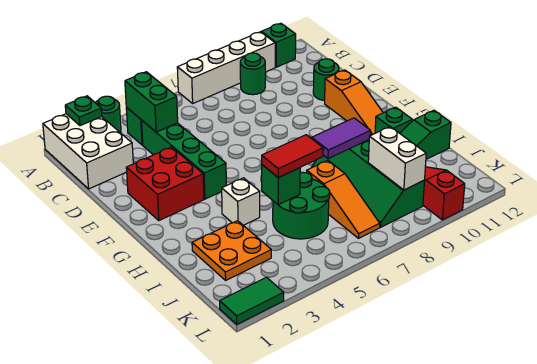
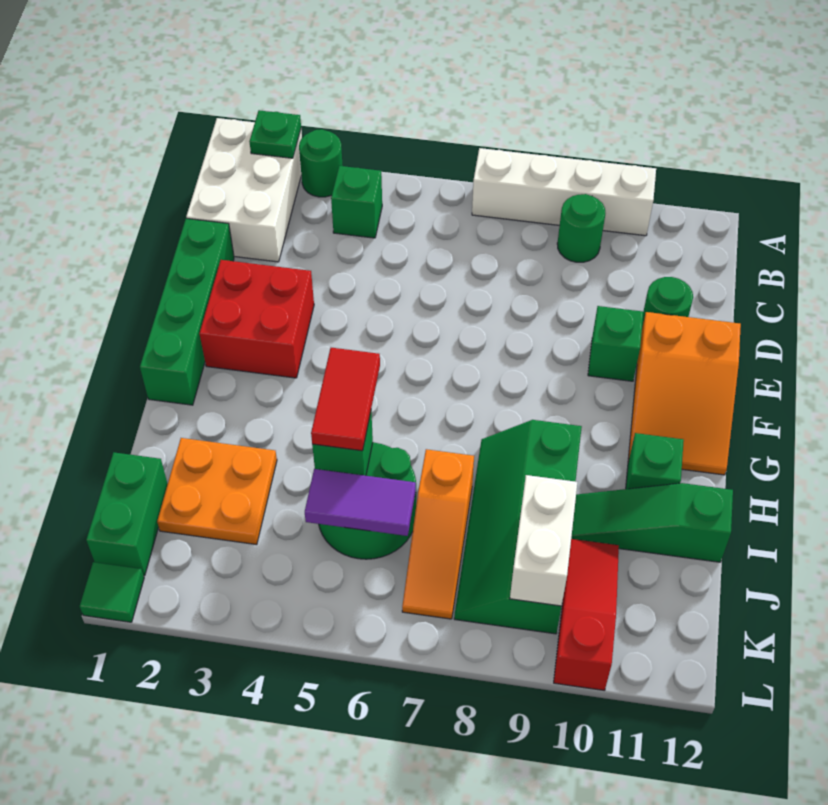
green 1x1 brick [262,23,296,67] -> green 1x1 brick moved to [588,306,643,381]
green 1x2 brick [125,72,178,132] -> green 1x2 brick moved to [86,452,168,576]
green 1x4 brick [142,121,226,199] -> green 1x4 brick moved to [140,218,234,405]
orange 1x3 slope [325,70,383,136] -> orange 2x3 slope [628,312,741,475]
white 1x1 brick [222,178,260,225] -> none
purple 1x2 tile [312,118,371,159] -> purple 1x2 tile moved to [305,469,416,536]
red 1x2 tile [262,135,323,178] -> red 1x2 tile turned to [311,347,380,451]
green 1x2 tile [220,277,284,324] -> green 1x1 tile [80,562,144,622]

